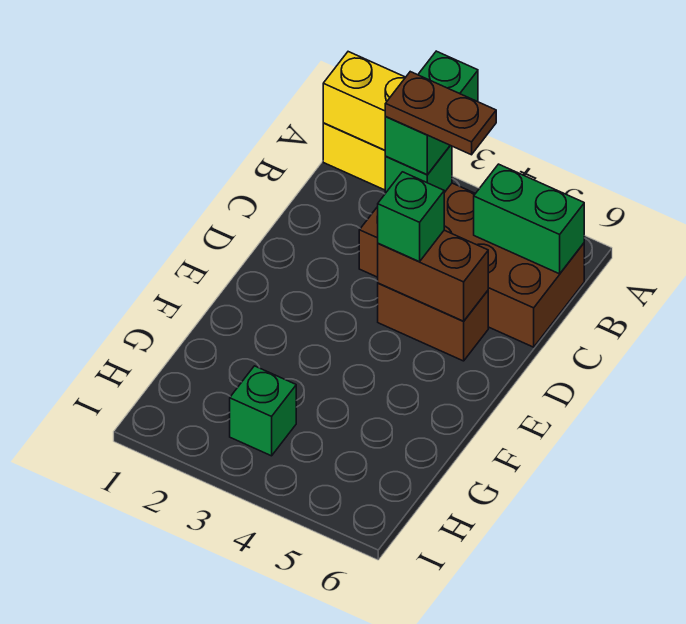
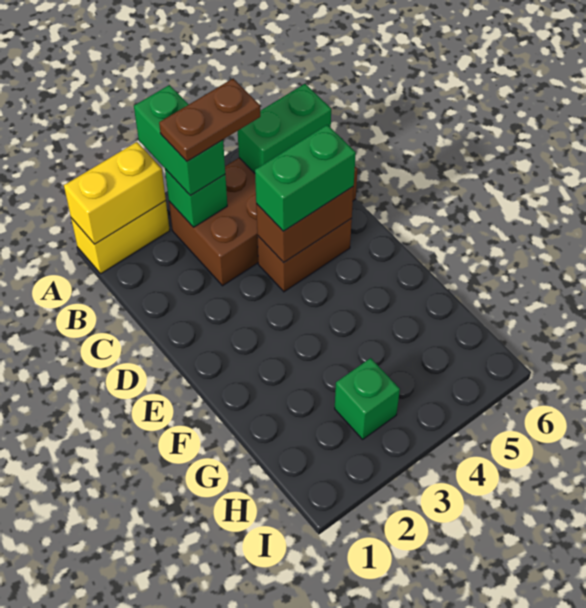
green 1x1 brick [377,172,444,262] -> green 1x2 brick [255,125,356,231]

